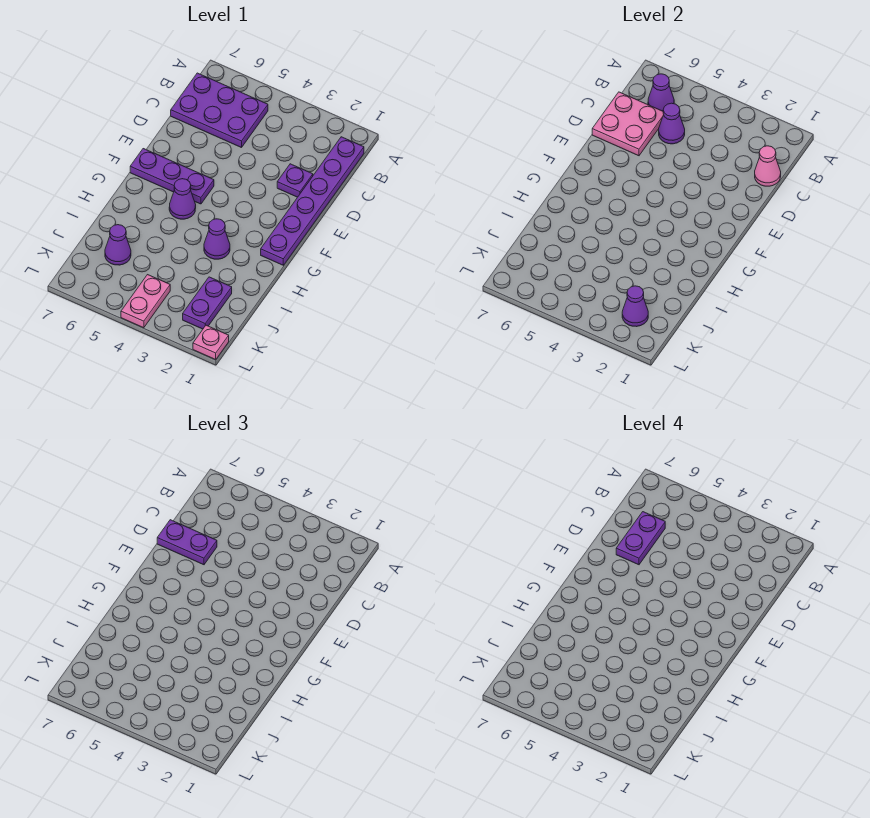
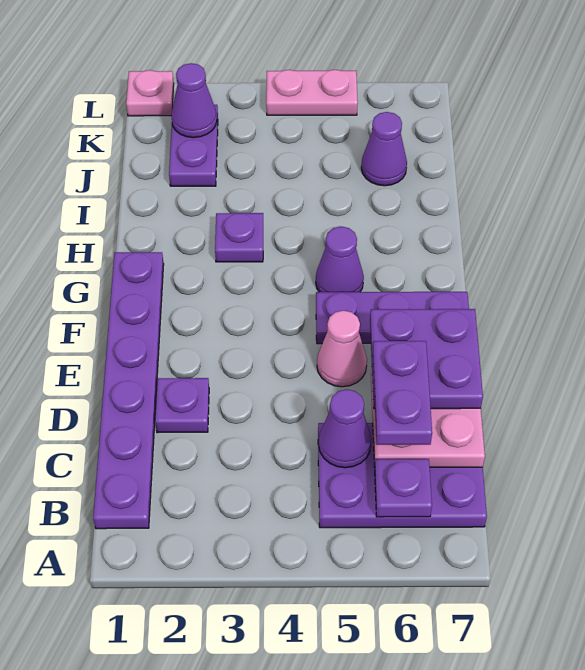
purple 1x1 cone [648,74,674,111] -> purple 1x1 plate [375,459,432,517]
pink 1x1 cone [755,146,781,186] -> pink 1x1 cone moved to [317,310,367,387]
purple 1x2 plate [157,520,217,565] -> purple 2x2 plate [370,309,483,409]
purple 1x1 cone [204,219,230,259] -> purple 1x1 plate [215,213,263,262]
pink 1x2 plate [121,275,170,328] -> pink 1x2 plate turned to [266,70,358,115]

